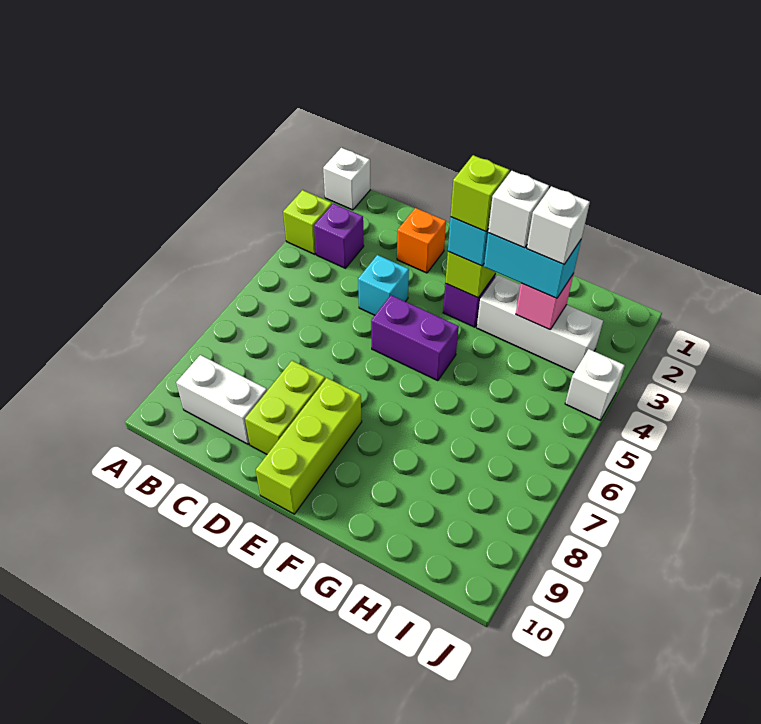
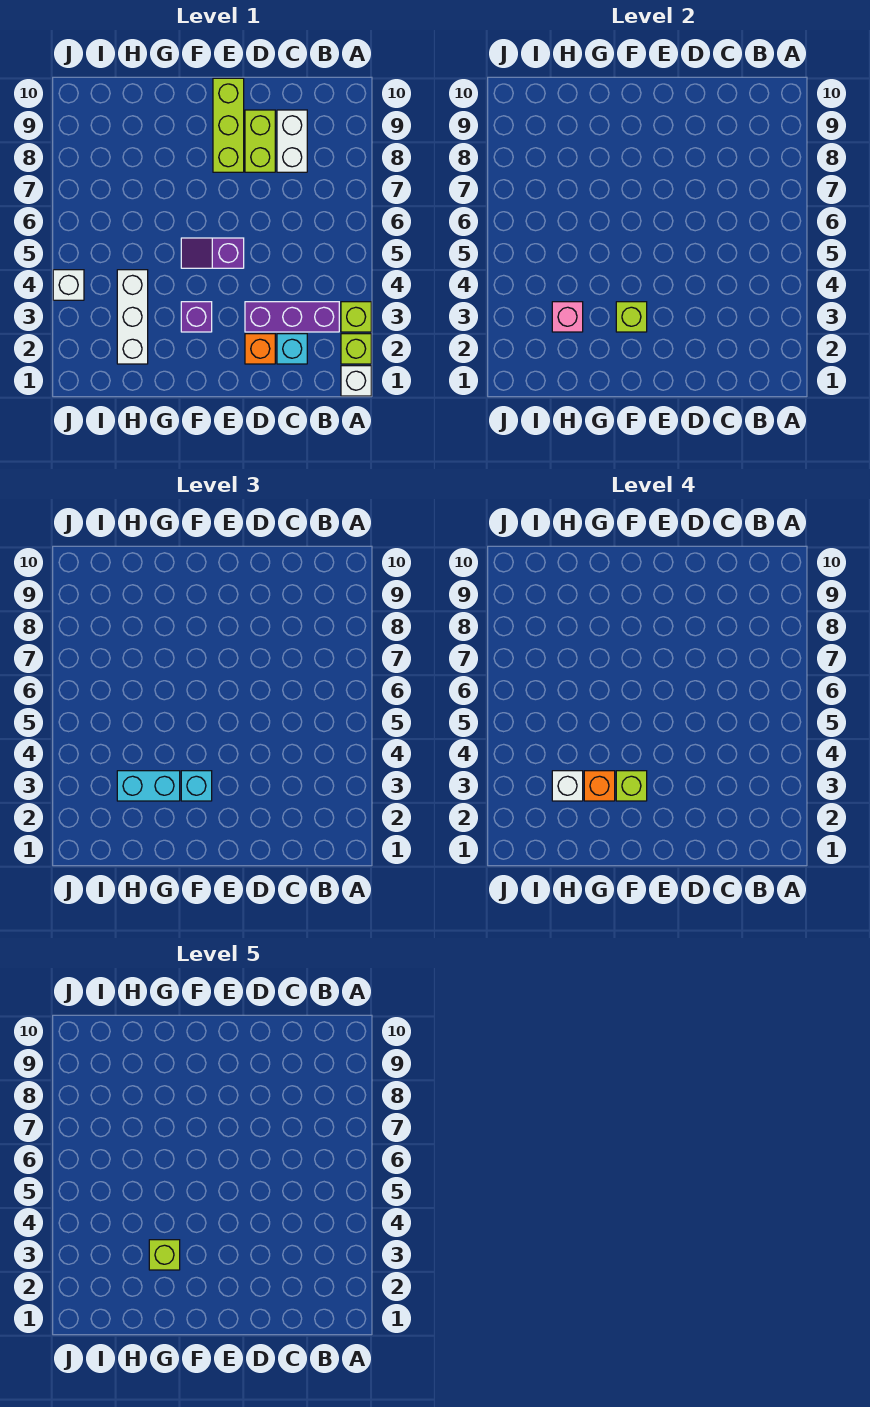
none -> lime 1x1 brick [341,334,371,364]
purple 1x1 brick [314,203,364,268] -> purple 1x3 brick [245,302,339,332]
white 1x2 brick [176,355,267,444] -> white 1x2 brick turned to [277,110,307,172]
cyan 1x1 brick [358,255,409,315] -> cyan 1x1 brick moved to [277,334,307,364]
purple 1x2 brick [371,295,459,381] -> purple 1x2 slope [181,238,244,268]
white 1x3 brick [477,275,603,372] -> white 1x3 brick turned to [117,270,148,364]
white 1x1 brick [488,171,549,248] -> orange 1x1 brick [584,771,615,801]
none -> lime 1x1 brick [149,1240,180,1270]

